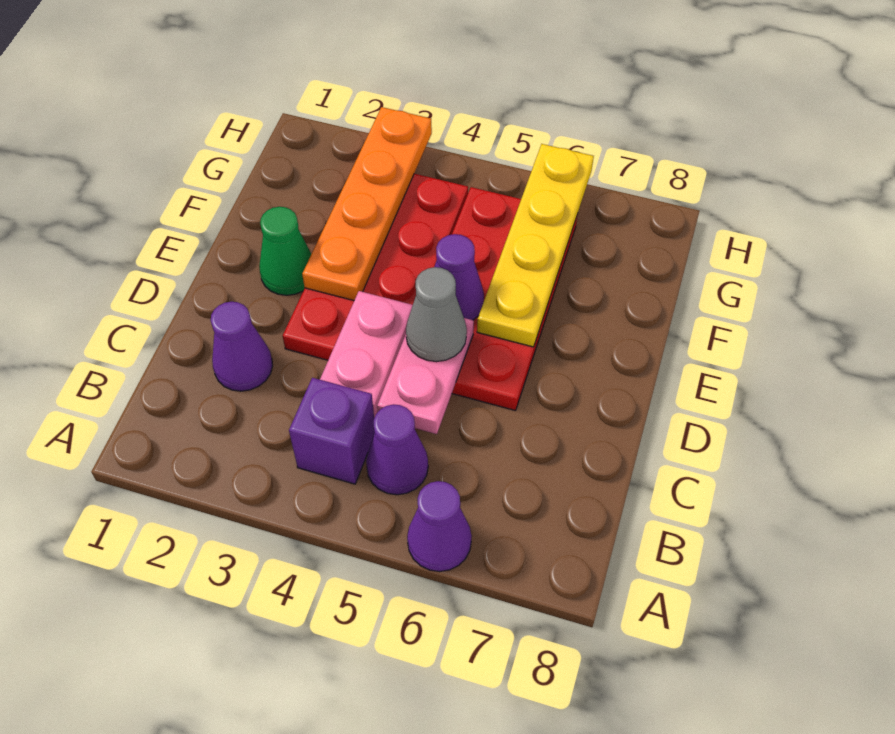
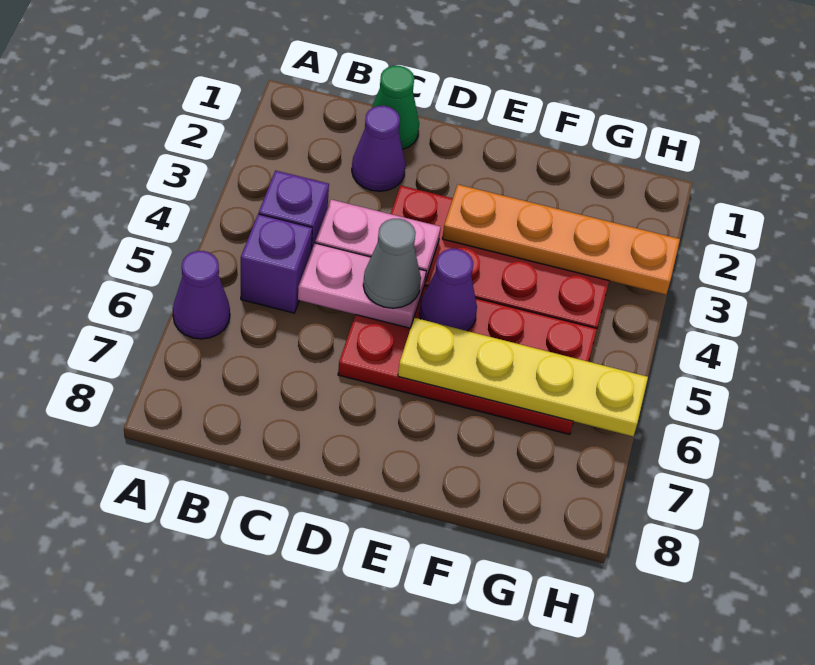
purple 1x1 cone [366,404,428,495] -> purple 1x1 brick [241,214,312,313]
green 1x1 cone [259,207,311,295] -> green 1x1 cone moved to [372,66,419,150]

